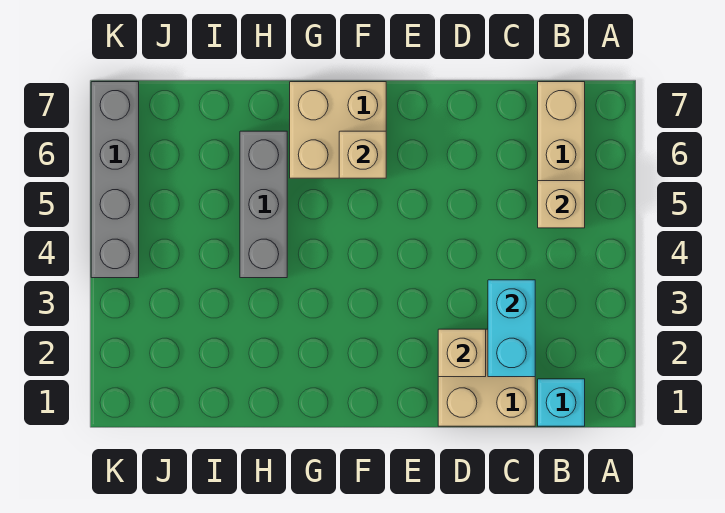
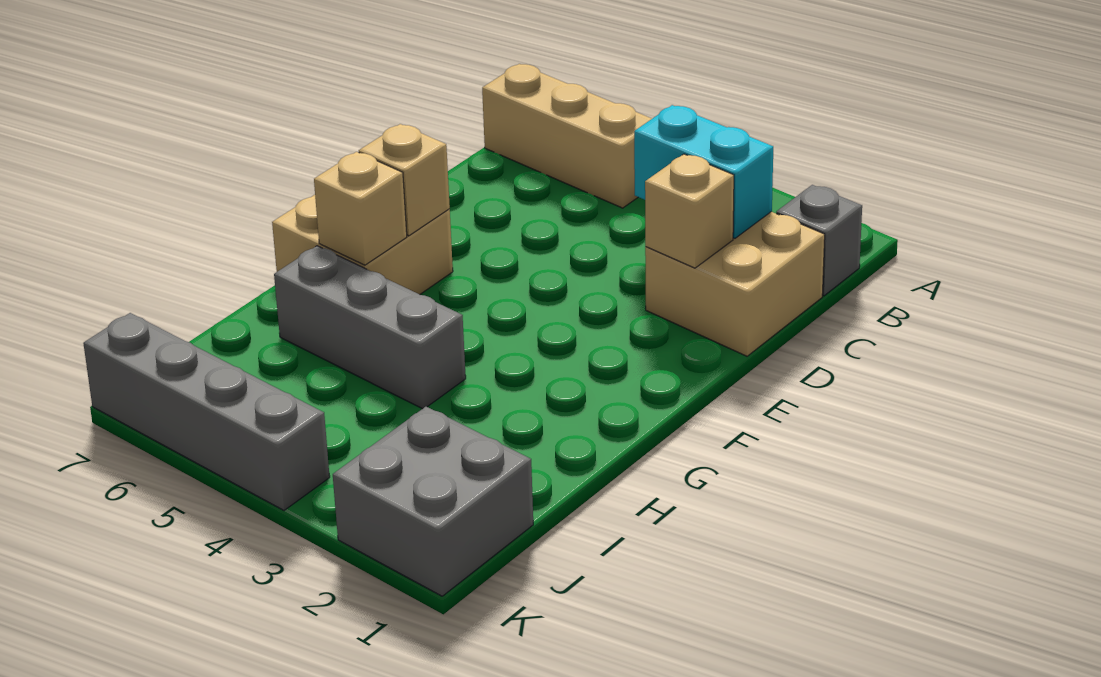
cyan 1x1 brick [538,379,585,426] -> grey 1x1 brick [776,185,862,296]
tan 1x1 brick [538,181,585,228] -> tan 1x1 brick moved to [314,152,407,265]
none -> grey 2x2 brick [333,407,533,596]

